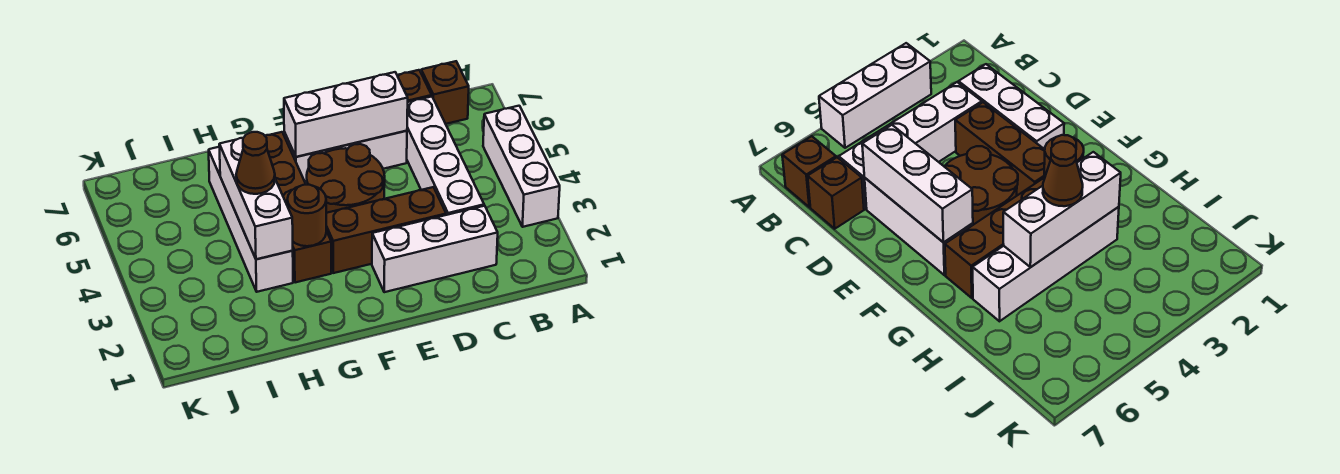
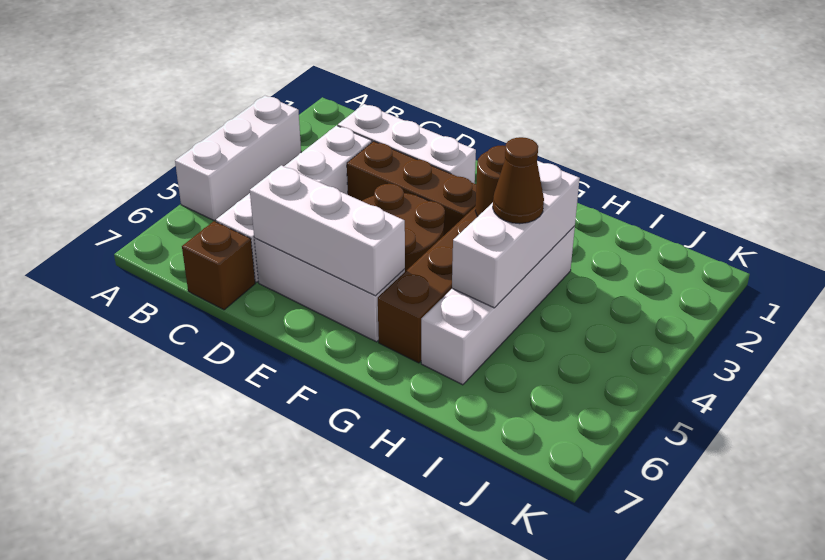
brown 1x1 brick [421,61,469,124] -> none

